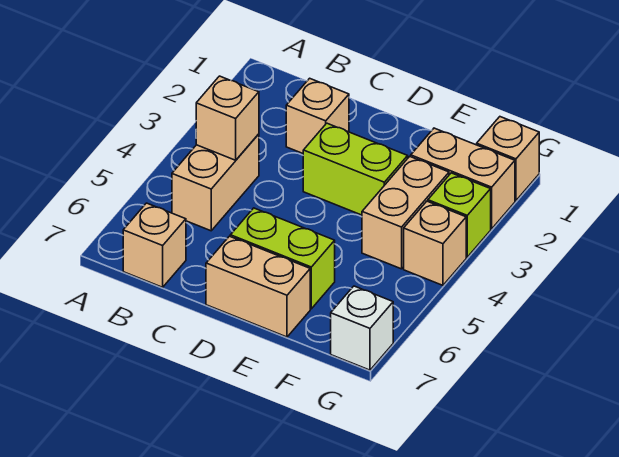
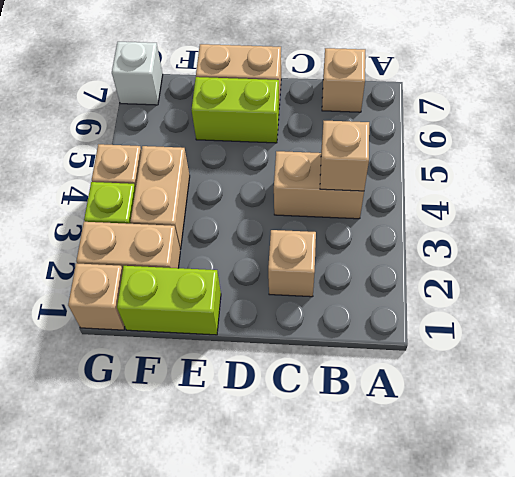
tan 1x2 brick [172,134,259,231] -> tan 1x2 brick turned to [274,151,364,219]
lime 1x2 brick [303,123,408,215] -> lime 1x2 brick moved to [117,266,221,335]

